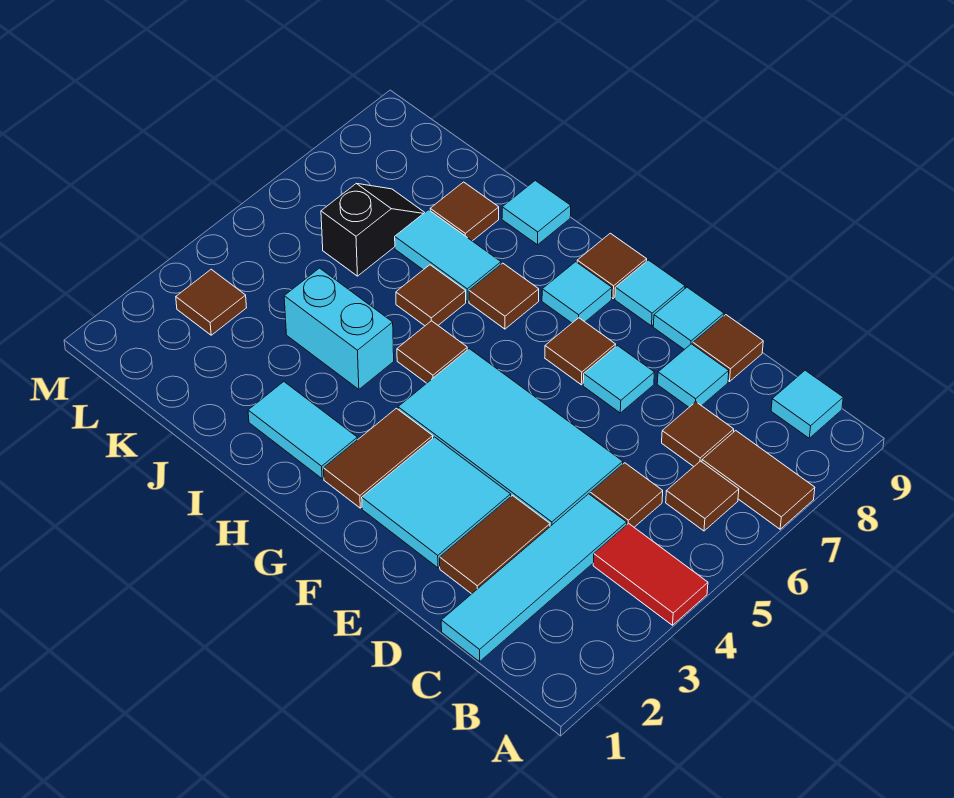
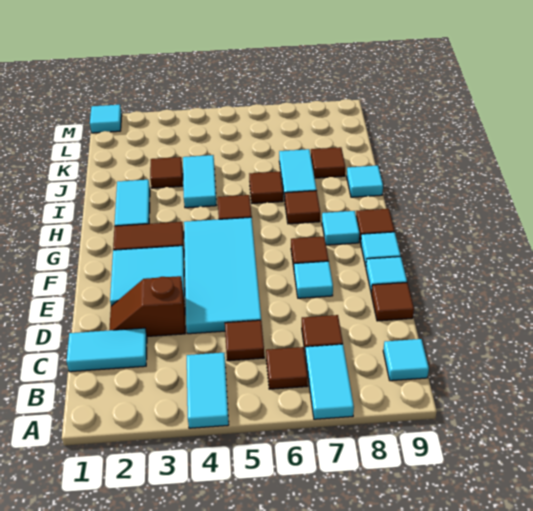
red 1x2 tile [593,523,708,625] -> cyan 1x2 tile [187,353,229,428]
brown 1x2 tile [702,431,815,529] -> cyan 1x2 tile [305,344,354,419]
cyan 1x4 tile [441,494,627,662] -> cyan 1x2 tile [66,328,147,372]
brown 1x2 tile [440,496,550,594] -> brown 1x2 slope [109,276,185,337]
cyan 1x1 tile [657,344,729,407] -> cyan 1x1 tile moved to [90,105,122,133]
cyan 1x2 brick [284,268,394,389] -> cyan 1x2 tile [183,155,216,208]
black 1x2 slope [321,184,425,276] -> none
brown 1x1 tile [176,269,247,335] -> brown 1x1 tile moved to [150,157,183,188]

